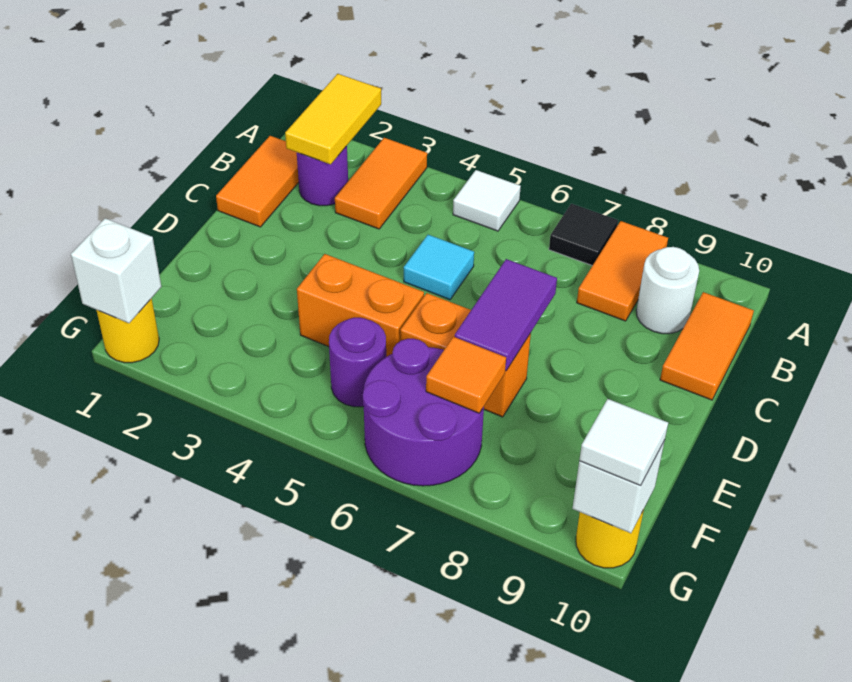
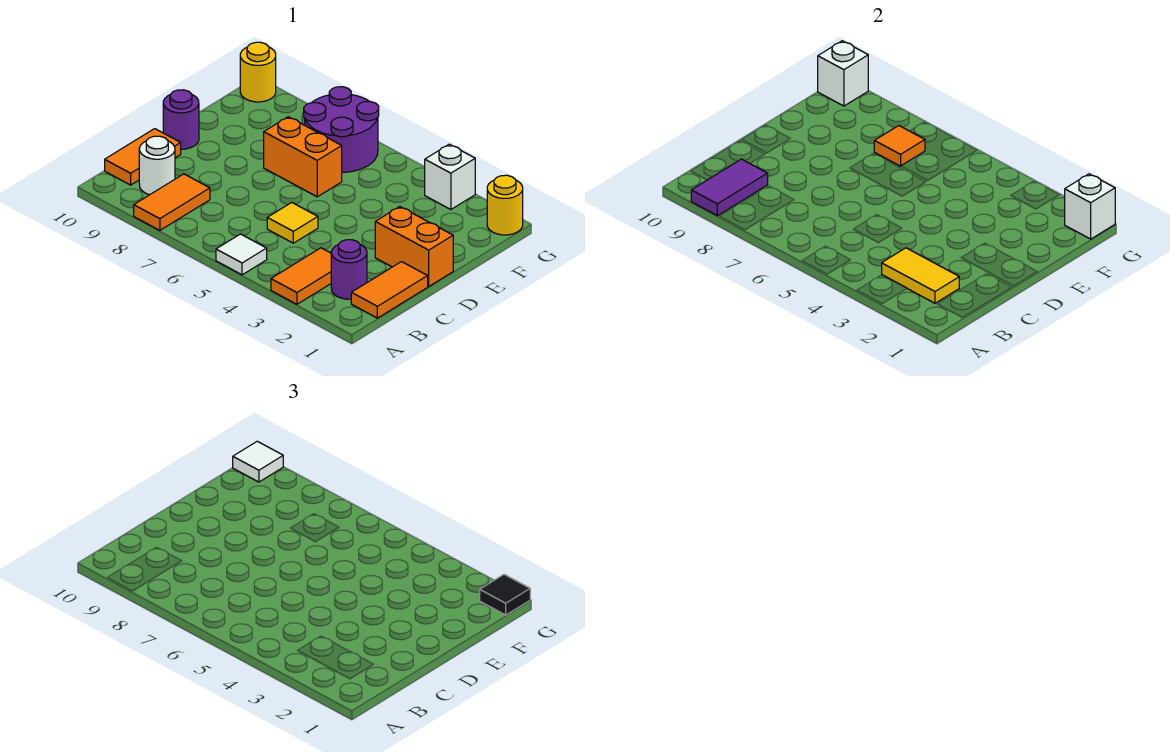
yellow 1x2 tile [285,74,381,164] -> yellow 1x2 tile turned to [882,248,959,303]
black 1x1 tile [549,204,618,266] -> black 1x1 tile moved to [480,575,530,615]
cyan 1x1 tile [404,235,474,300] -> yellow 1x1 tile [267,203,318,243]
purple 1x2 tile [455,259,557,371] -> purple 1x2 tile moved to [691,159,768,216]
orange 1x2 brick [297,254,424,357] -> orange 1x2 brick moved to [375,206,453,286]
purple 1x1 round brick [329,318,386,407] -> purple 1x1 round brick moved to [163,90,199,149]
none -> white 1x1 brick [425,144,475,210]

